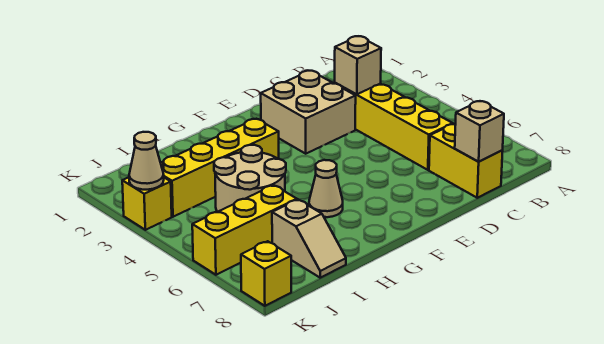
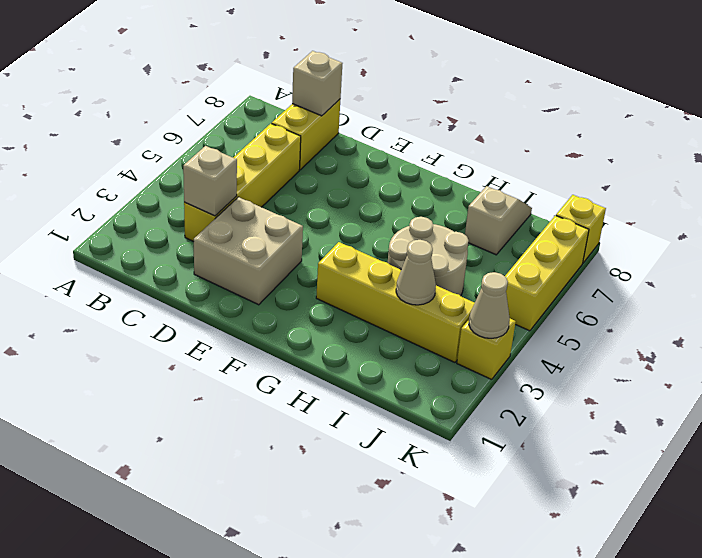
tan 1x1 cone [309,160,343,217] -> tan 1x1 cone moved to [396,240,436,305]
yellow 1x3 brick [192,185,297,275] -> yellow 1x3 brick turned to [505,216,589,331]

